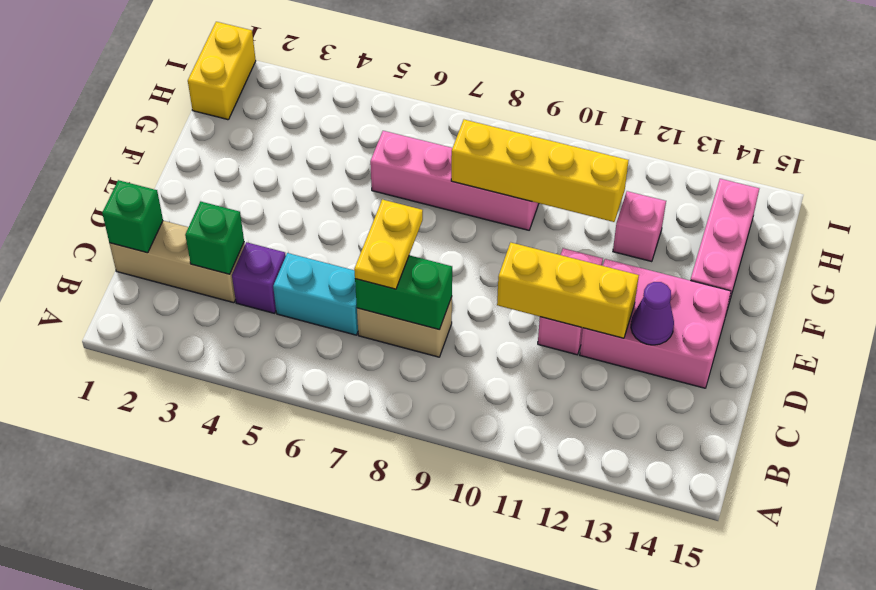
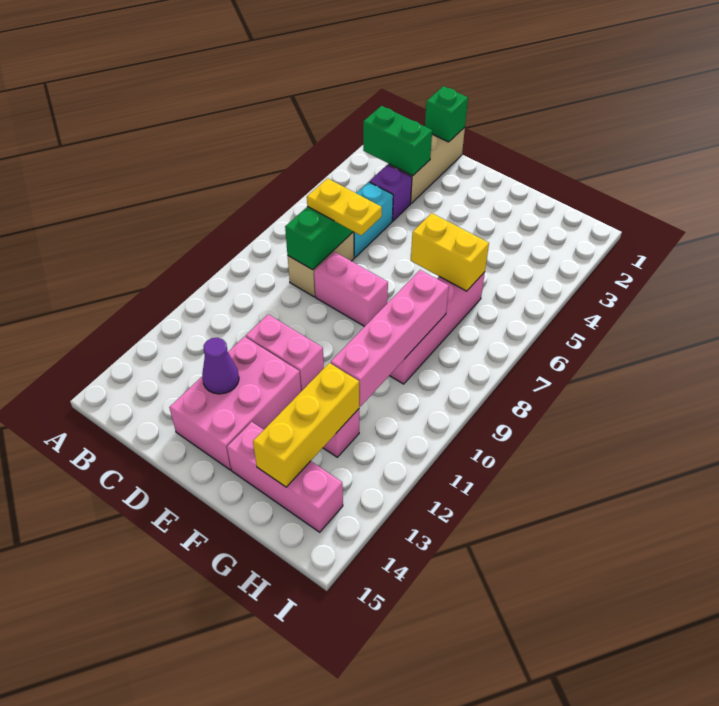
green 1x1 brick [185,202,244,274] -> green 1x2 brick [363,106,432,176]
none -> pink 1x2 brick [314,252,388,327]
yellow 1x3 brick [497,243,639,338] -> yellow 1x3 brick moved to [253,363,359,487]
yellow 1x4 brick [451,120,629,222] -> pink 1x4 brick [331,270,449,406]
yellow 1x2 brick [188,22,256,120] -> yellow 1x2 brick moved to [411,213,489,291]

